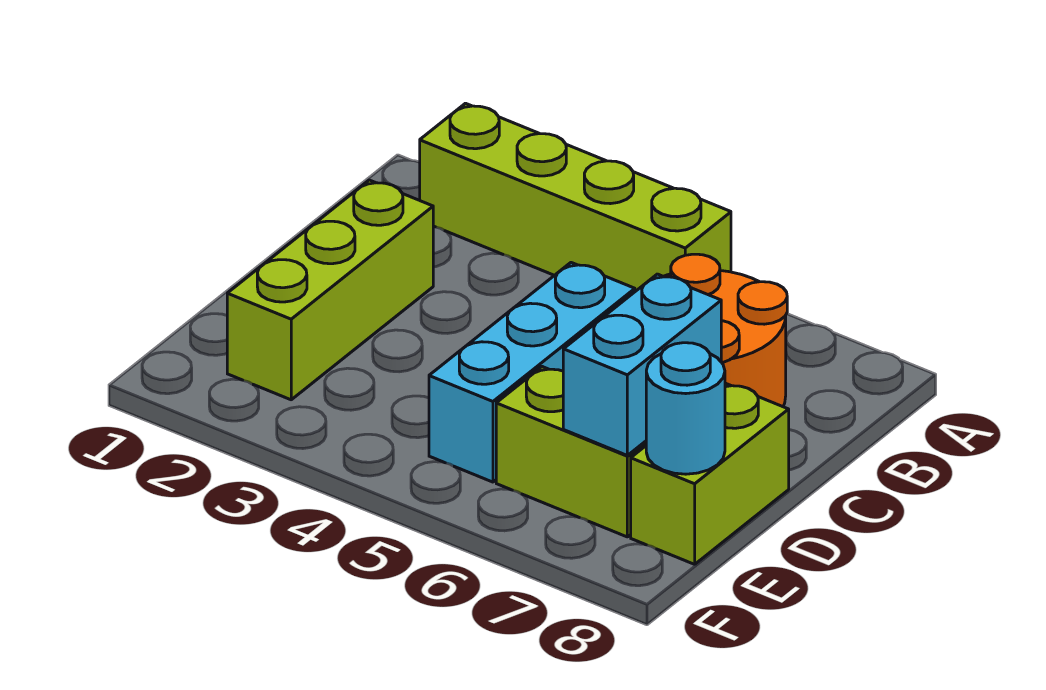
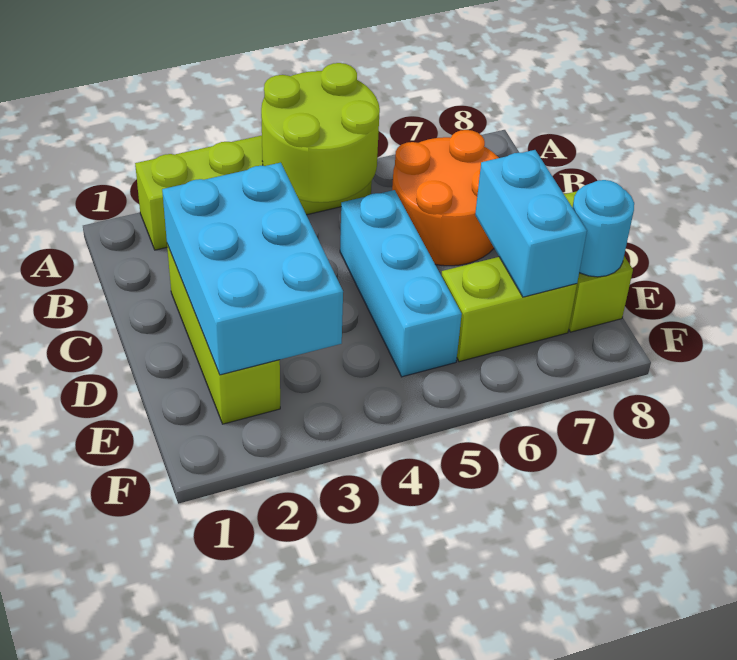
none -> lime 2x2 round brick [261,63,380,202]
none -> cyan 2x3 brick [162,163,343,375]

